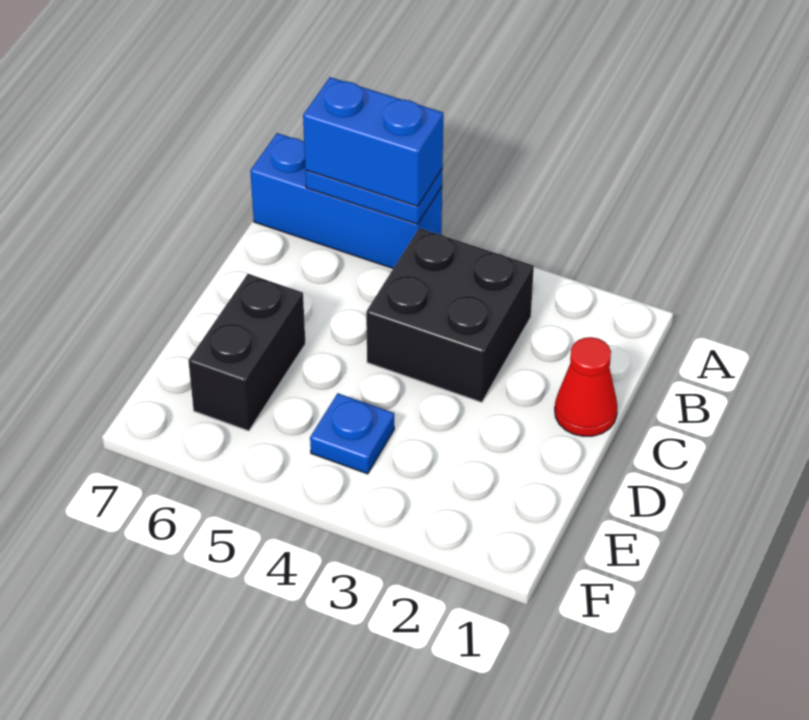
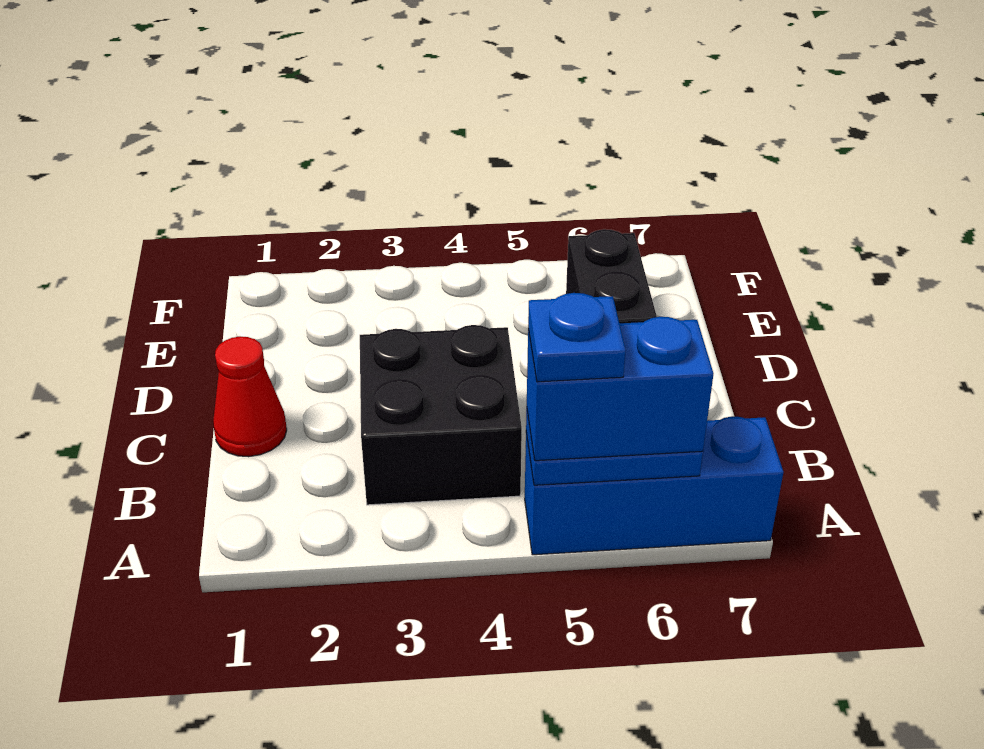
blue 1x1 plate [310,393,394,474] -> blue 1x1 plate moved to [528,293,626,382]

